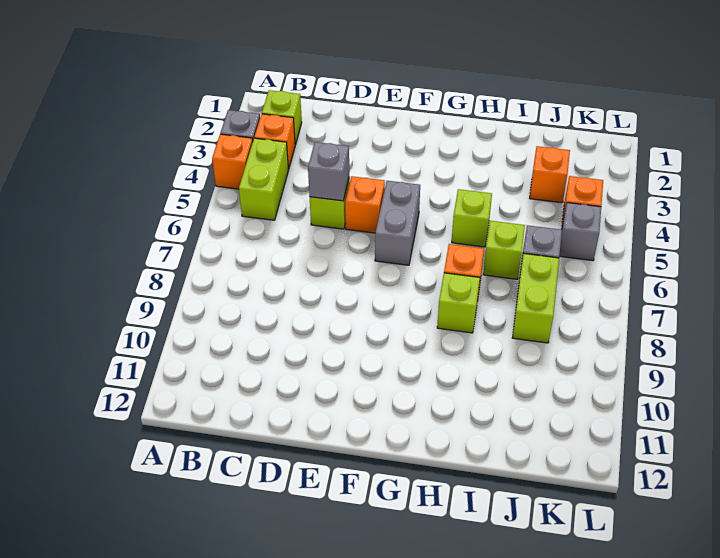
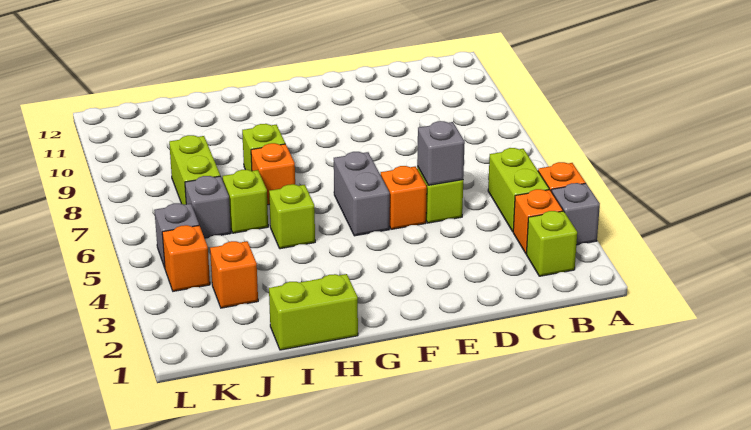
none -> lime 1x2 brick [269,274,358,350]

